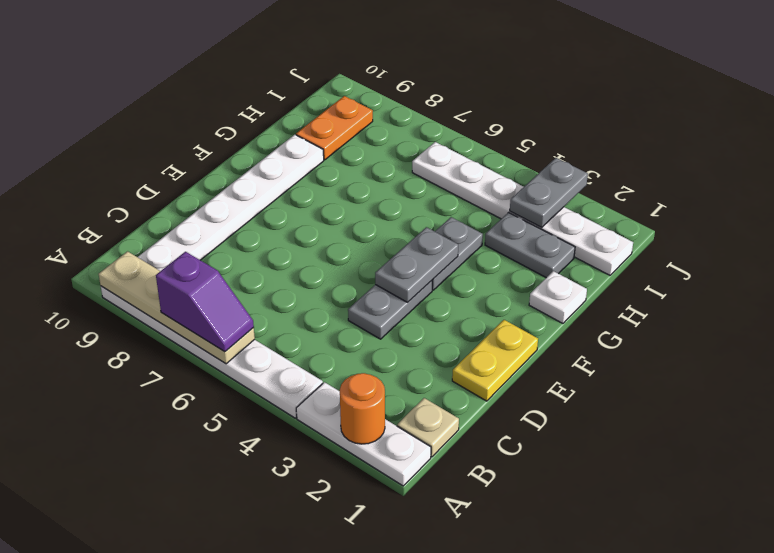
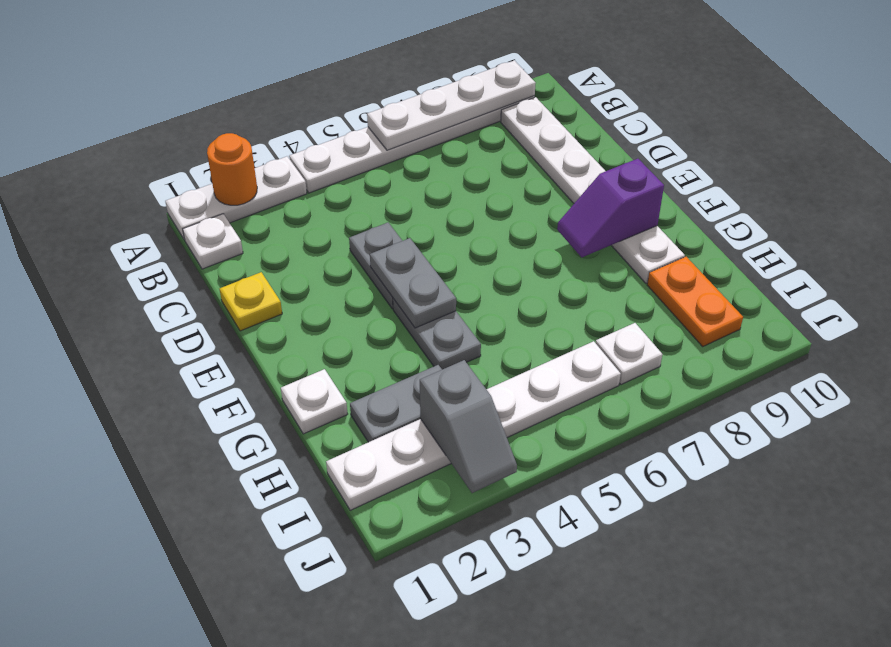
tan 1x4 plate [99,251,255,364] -> white 1x4 plate [367,60,536,150]
purple 1x2 slope [156,252,254,352] -> purple 1x2 slope moved to [557,159,664,258]
tan 1x1 plate [397,398,459,457] -> white 1x1 plate [183,214,243,269]
yellow 1x2 plate [452,320,538,401] -> yellow 1x1 plate [220,272,282,331]
grey 1x2 plate [510,158,588,228] -> grey 1x2 slope [420,360,517,493]
none -> white 1x1 plate [596,323,662,385]

